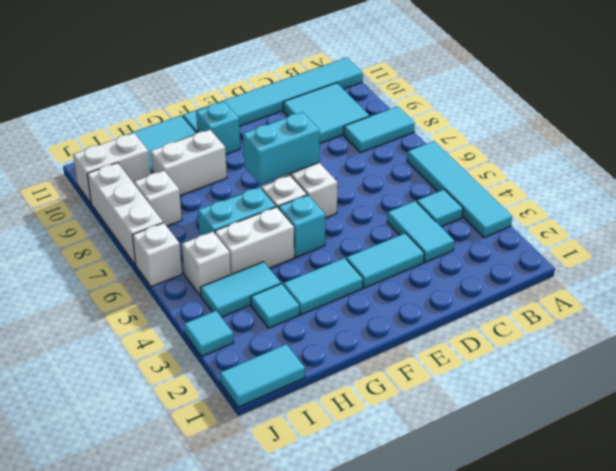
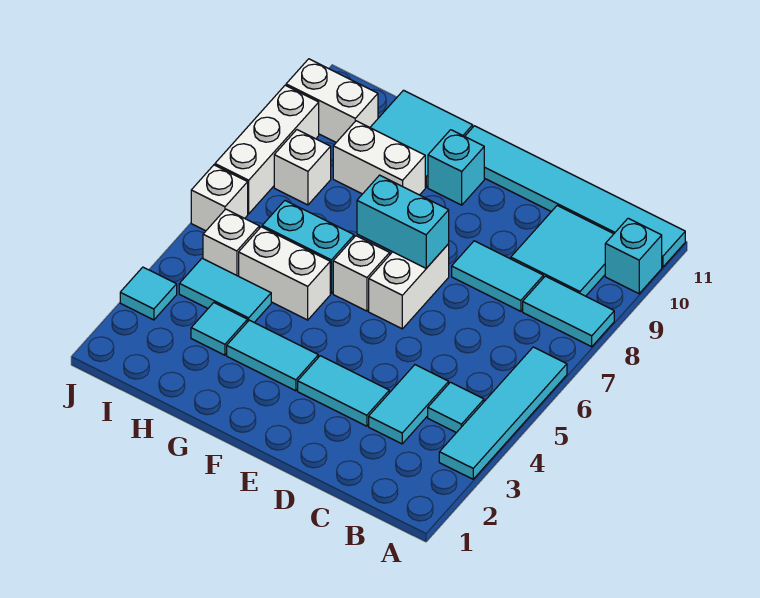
cyan 1x1 brick [278,195,325,257] -> cyan 1x1 brick moved to [605,218,662,294]
cyan 1x2 tile [220,344,305,407] -> cyan 1x2 tile moved to [452,241,543,311]

